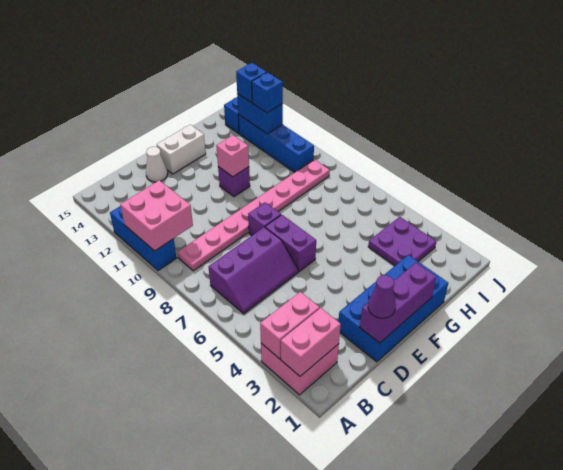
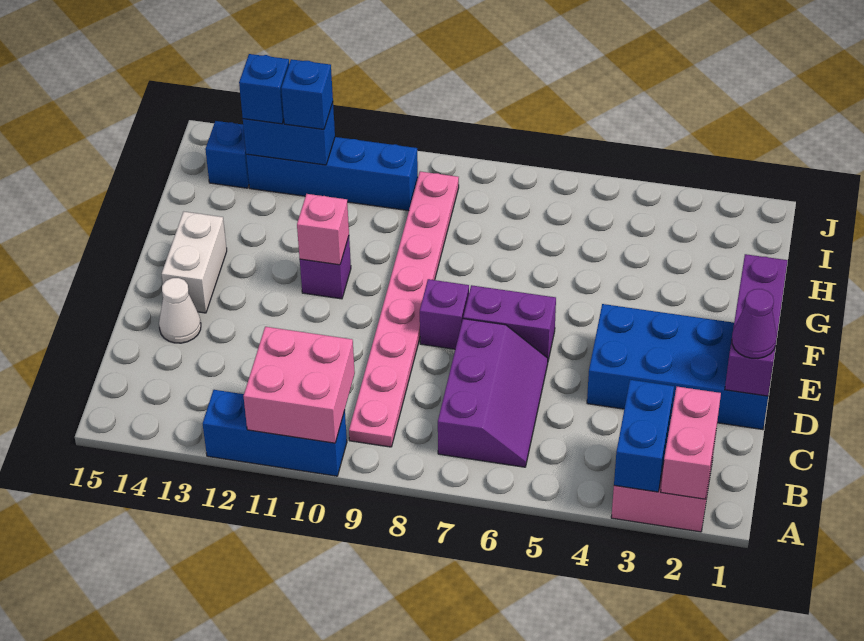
pink 1x2 brick [260,292,320,359] -> blue 1x2 brick [614,380,674,492]
blue 2x4 brick [338,255,448,362] -> blue 2x4 brick turned to [587,304,768,430]
purple 2x2 plate [368,217,436,266] -> none

